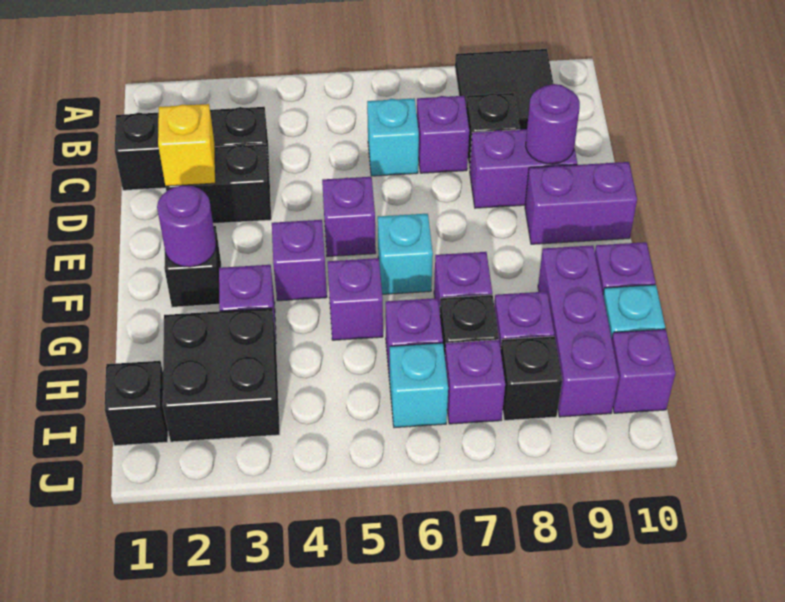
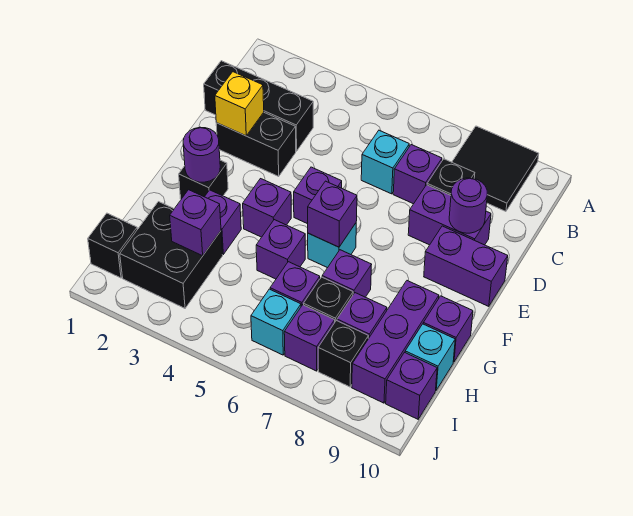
none -> purple 1x1 brick [308,181,357,247]
none -> purple 1x1 brick [170,190,221,256]

